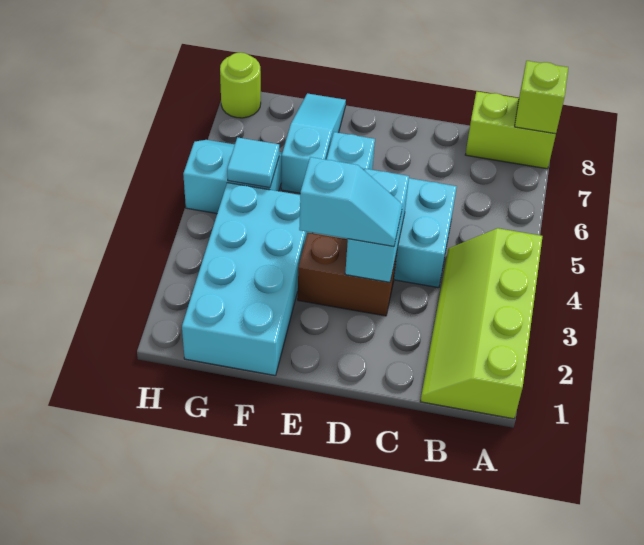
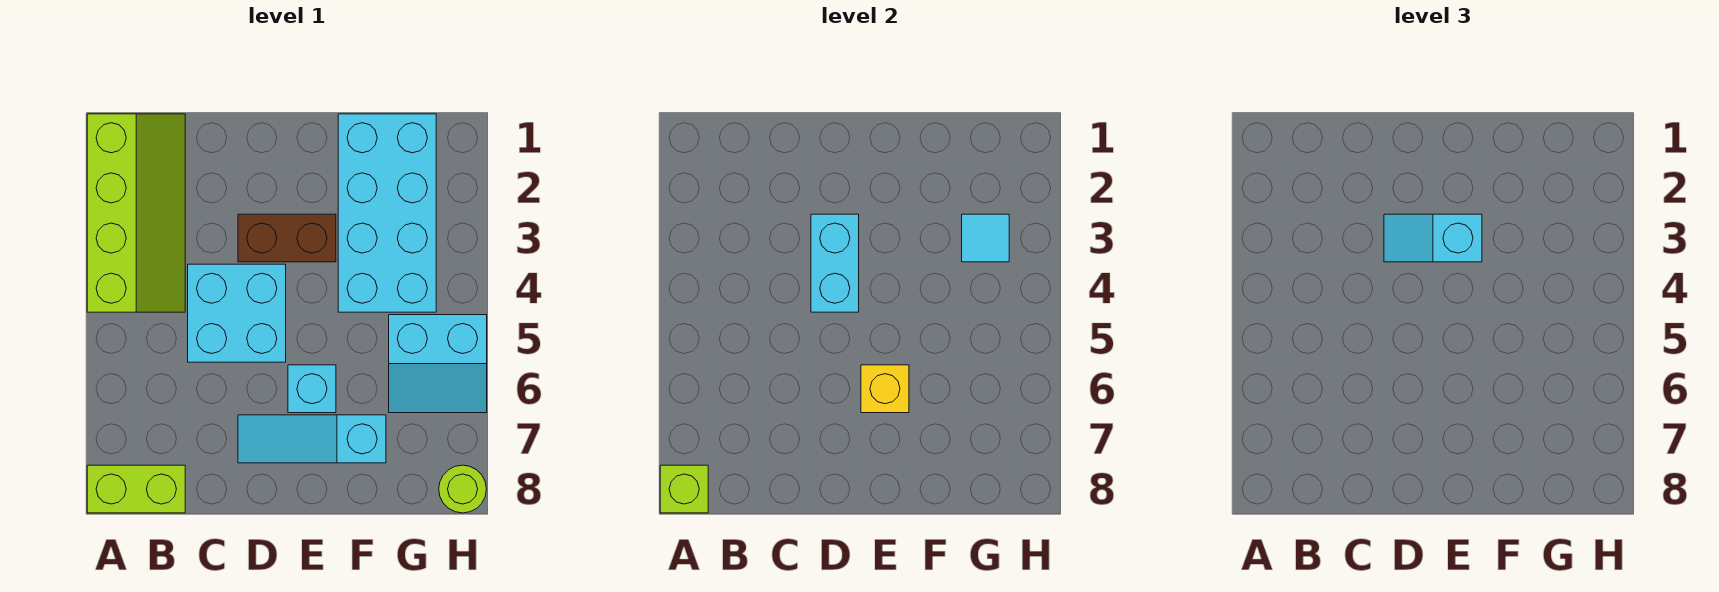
none -> yellow 1x1 brick [861,365,909,413]
cyan 1x3 slope [281,93,346,193] -> cyan 1x3 slope turned to [238,415,386,463]
cyan 1x1 tile [227,137,279,188] -> cyan 1x1 tile moved to [962,214,1009,262]

